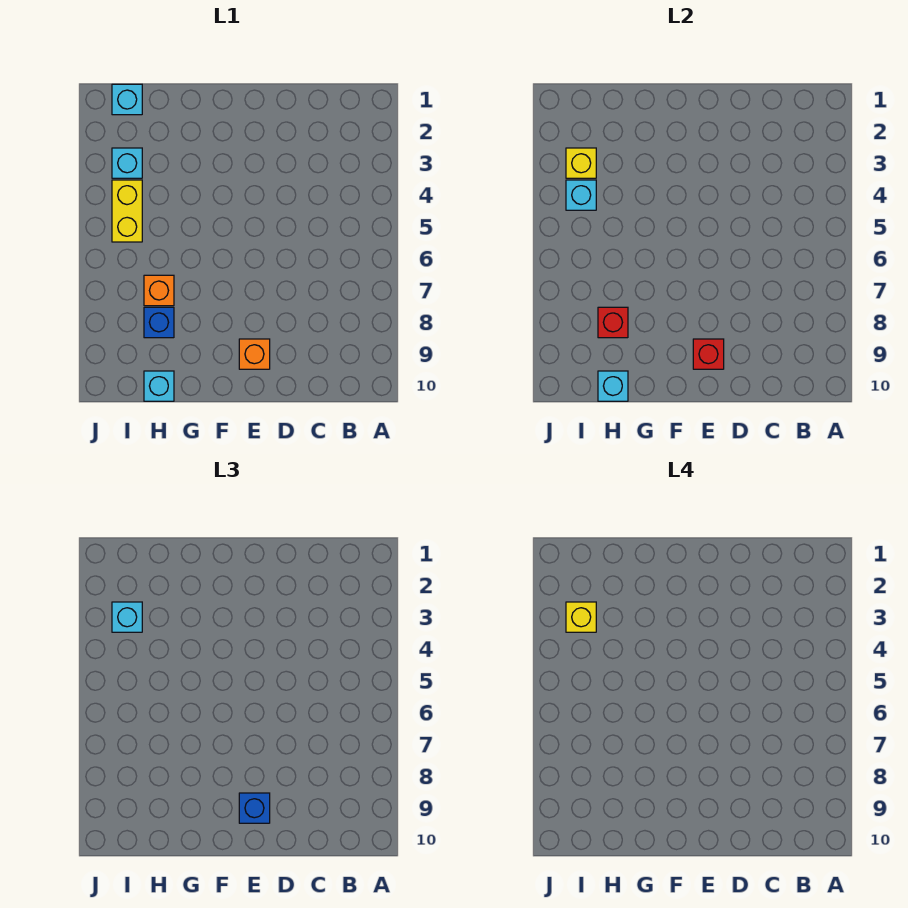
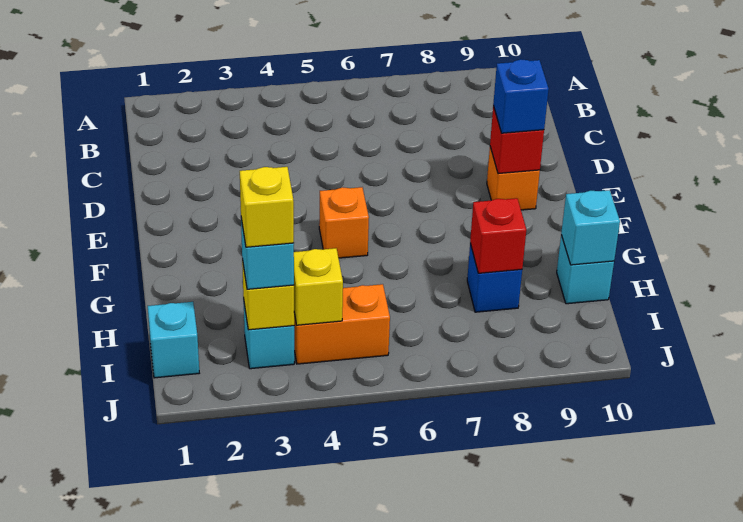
orange 1x1 brick [144,275,174,306] -> orange 1x1 brick moved to [319,187,369,258]
yellow 1x2 brick [112,180,142,242] -> orange 1x2 brick [294,284,390,364]
cyan 1x1 brick [566,180,596,210] -> yellow 1x1 brick [294,248,343,325]

